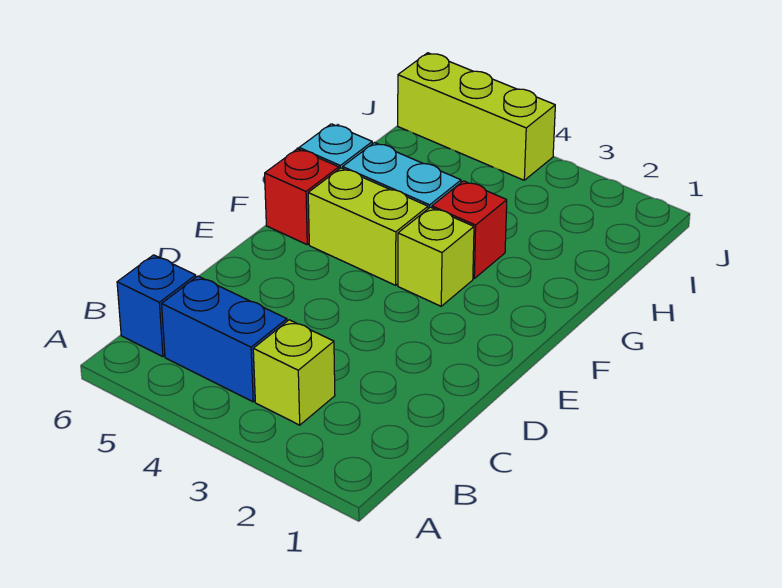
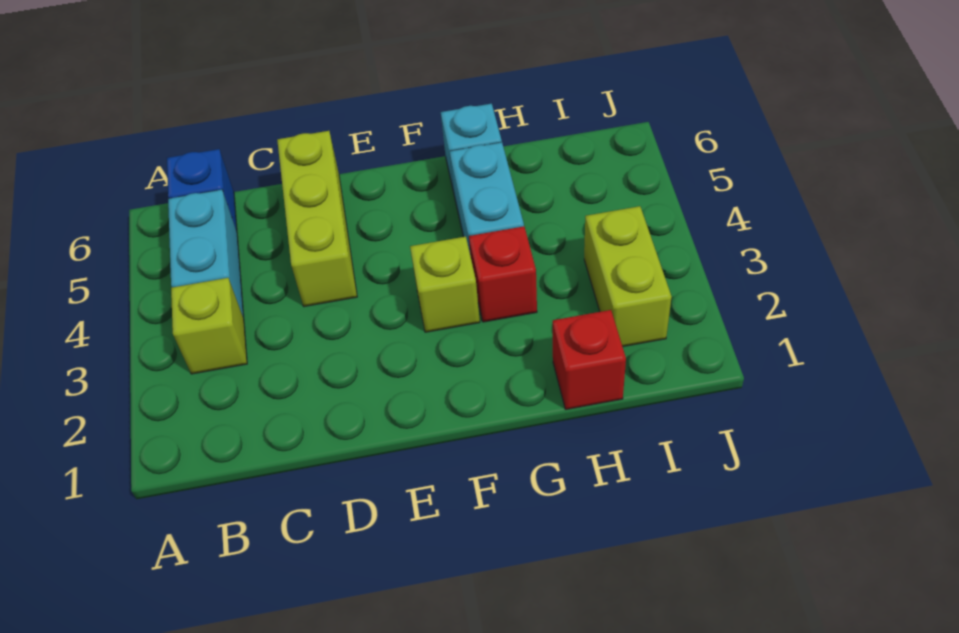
blue 1x2 brick [162,276,287,402] -> cyan 1x2 brick [168,190,244,317]
lime 1x2 brick [308,168,428,285] -> lime 1x2 brick moved to [584,206,672,347]
red 1x1 brick [265,149,339,244] -> red 1x1 brick moved to [553,310,626,409]
lime 1x3 brick [398,53,555,180] -> lime 1x3 brick moved to [277,131,357,307]

